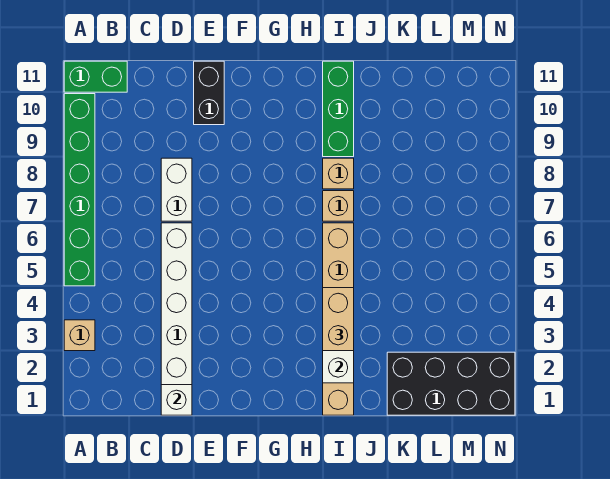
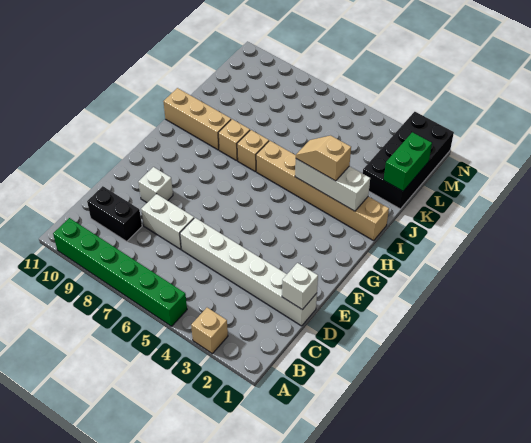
green 1x2 brick [64,61,127,92] -> green 1x2 brick moved to [384,132,432,191]
none -> white 1x1 brick [138,167,173,203]
black 1x2 brick [194,61,224,125] -> black 1x2 brick moved to [87,186,142,241]
tan 1x2 brick [323,288,354,351] -> tan 1x2 slope [296,136,351,181]
green 1x3 brick [323,61,354,157] -> tan 1x3 brick [163,88,231,150]

